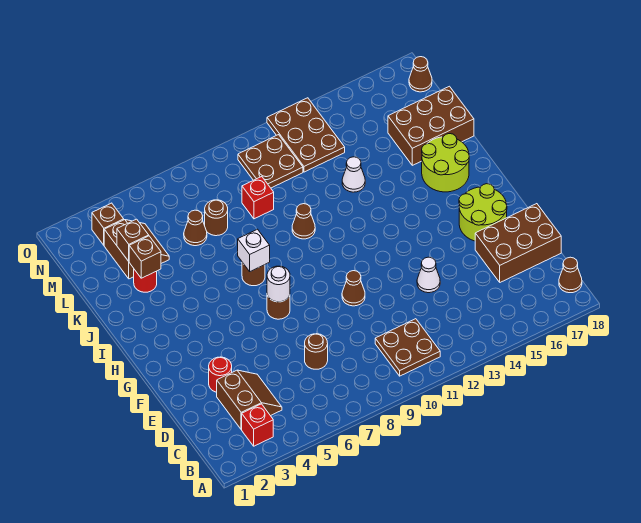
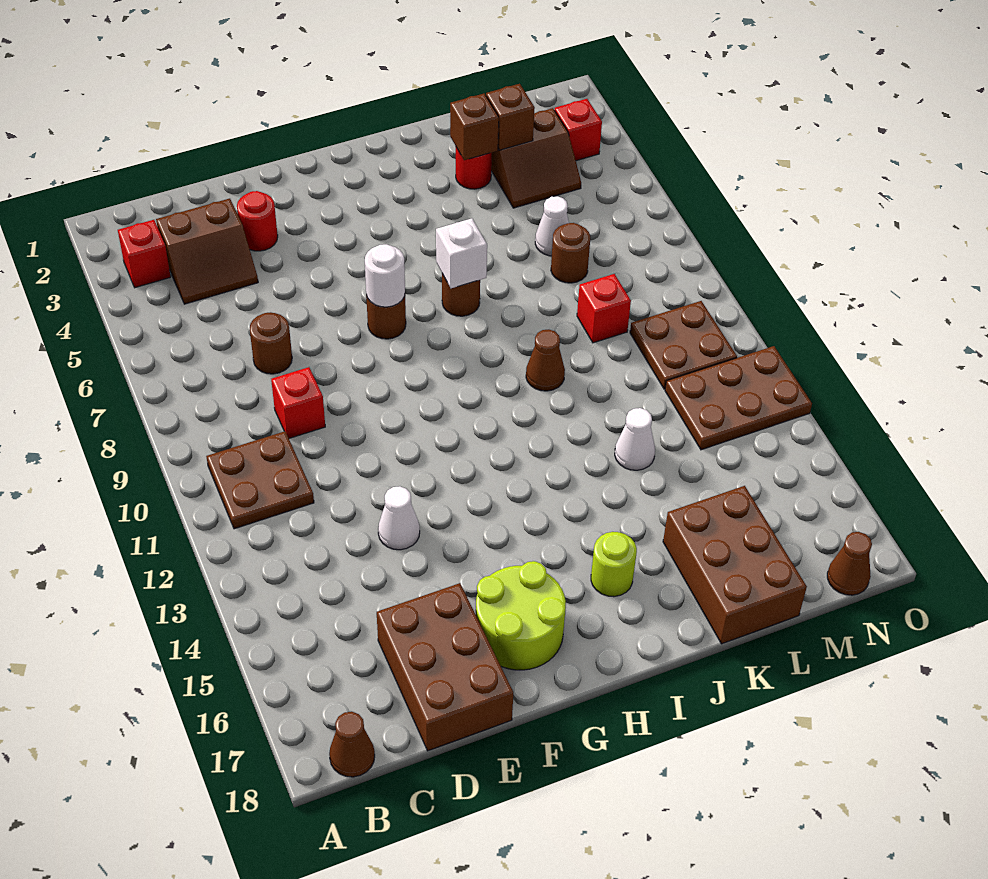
none -> red 1x1 brick [271,367,325,438]
brown 1x1 cone [342,271,365,306] -> none
lime 2x2 round brick [422,134,469,192] -> lime 1x1 round brick [591,532,637,597]
brown 1x1 cone [184,210,207,246] -> white 1x1 cone [535,196,569,256]
brown 1x1 brick [92,203,124,245] -> red 1x1 brick [555,99,602,161]

